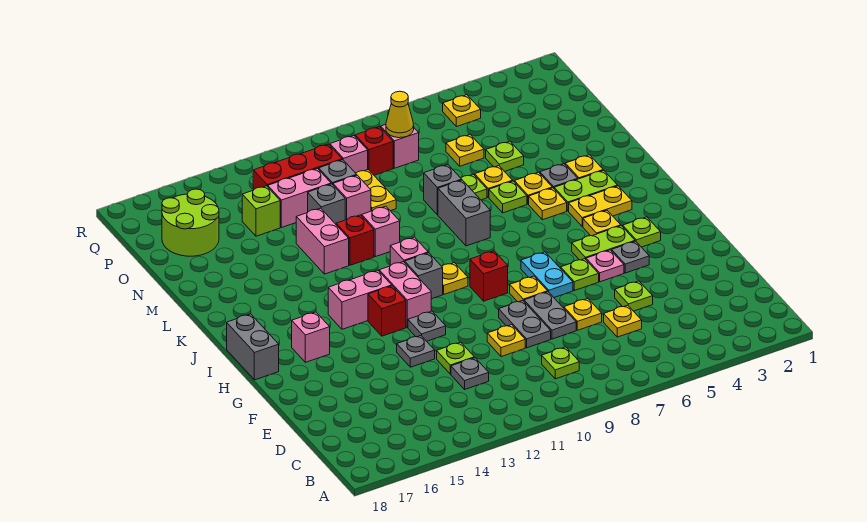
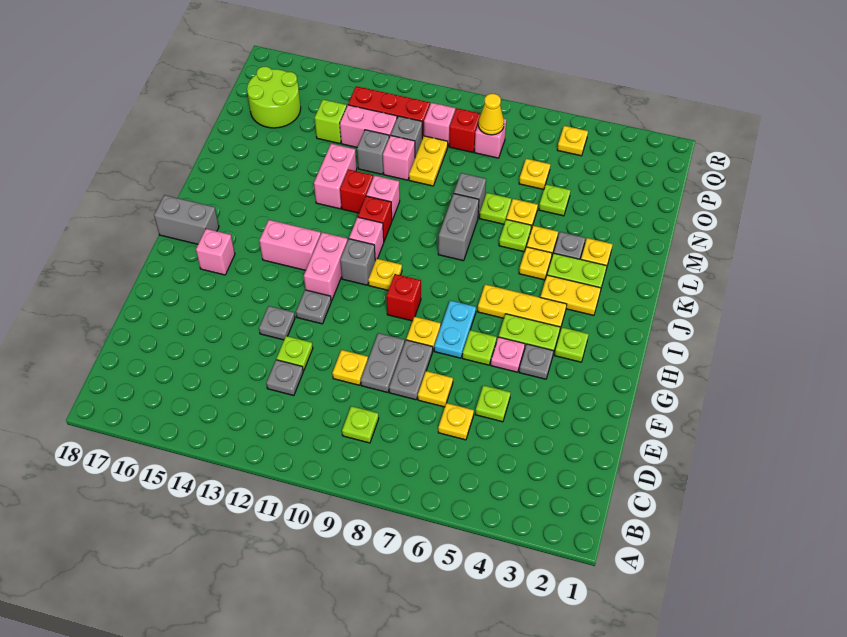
red 1x1 brick [368,286,406,336] -> red 1x1 brick moved to [358,196,392,241]
grey 1x2 brick [227,314,279,380] -> grey 1x2 brick turned to [154,195,219,244]
yellow 1x1 plate [583,210,621,236] -> yellow 1x3 plate [478,284,567,329]

